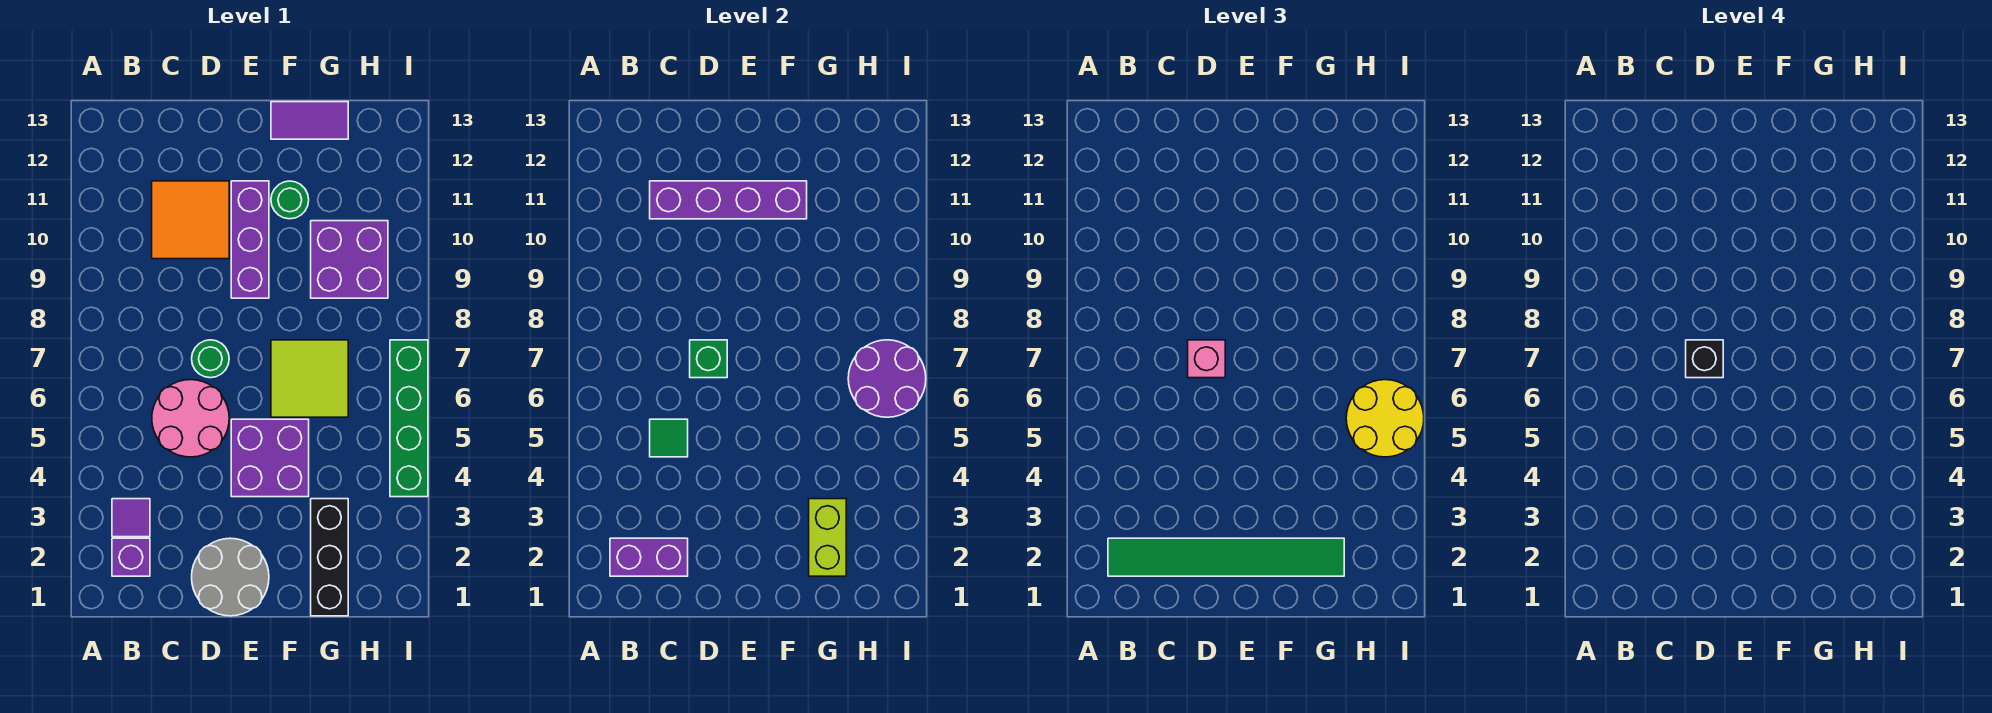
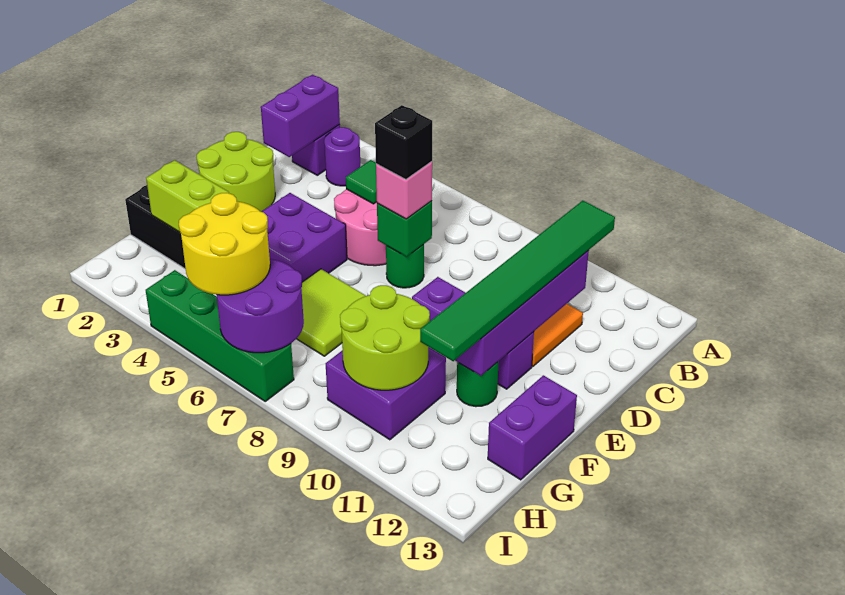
green 1x6 tile [1108,538,1344,576] -> green 1x6 tile moved to [420,201,615,361]
purple 1x1 tile [112,499,150,537] -> purple 1x1 round brick [324,127,360,186]
grey 2x2 round brick [192,538,269,616] -> lime 2x2 round brick [197,132,275,212]
purple 1x2 tile [271,102,348,139] -> purple 1x2 brick [488,375,577,480]
none -> lime 2x2 round brick [340,285,430,390]

